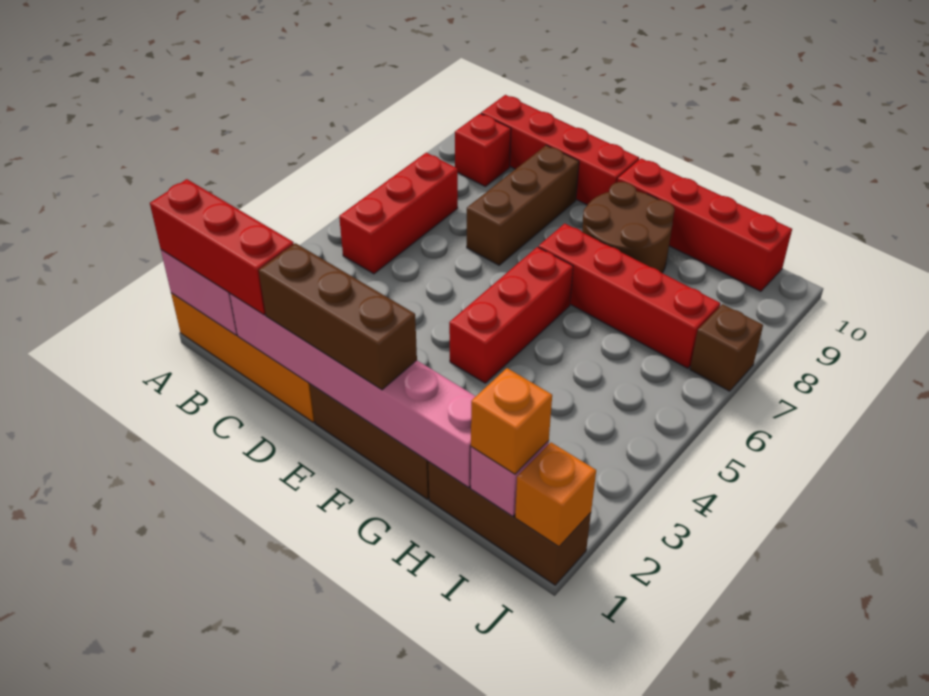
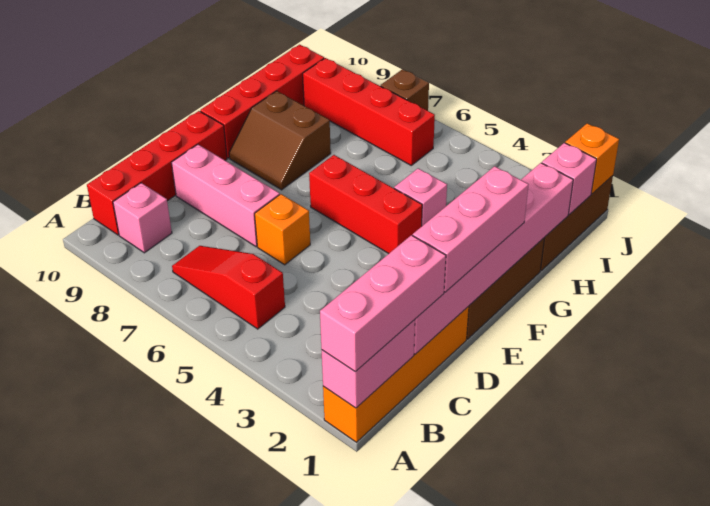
red 1x3 brick [150,179,294,315] -> pink 1x3 brick [320,235,446,371]
red 1x3 brick [339,153,458,274] -> red 1x3 slope [172,246,285,329]
red 1x1 brick [455,114,511,186] -> pink 1x1 brick [113,183,172,253]
brown 1x3 brick [259,243,417,390] -> pink 1x3 brick [413,166,529,292]
brown 1x3 brick [467,145,579,265] -> pink 1x3 brick [171,145,280,247]
red 1x4 brick [539,224,720,368] -> red 1x4 brick turned to [303,58,435,165]
brown 2x2 round brick [582,182,674,273] -> brown 2x2 slope [229,91,331,190]
none -> pink 1x1 brick [394,168,447,226]
orange 1x1 brick [471,368,552,474] -> orange 1x1 brick moved to [255,194,310,265]

